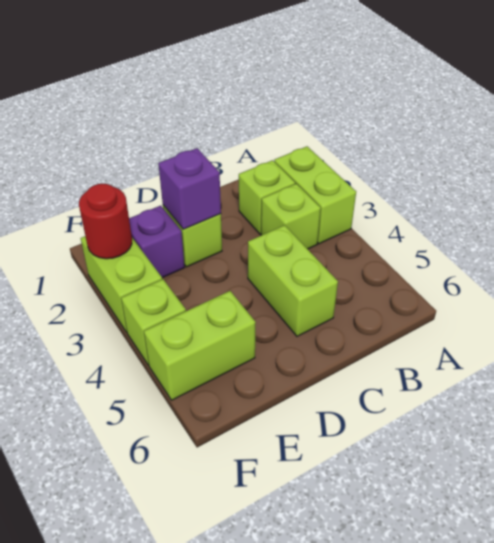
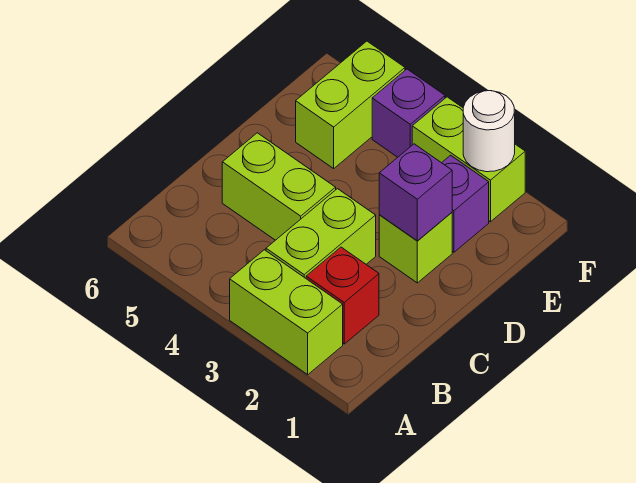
lime 1x1 brick [238,160,295,234] -> red 1x1 brick [306,247,379,344]
lime 1x1 brick [261,184,321,249] -> lime 1x2 brick [266,189,376,278]
red 1x1 round brick [79,184,132,259] -> white 1x1 round brick [463,91,515,172]
lime 1x1 brick [121,279,186,365] -> purple 1x1 brick [372,69,445,157]

